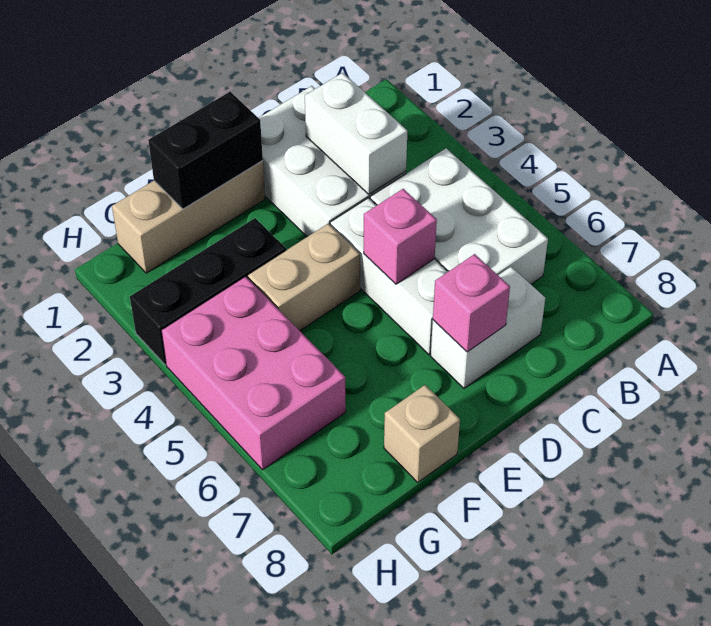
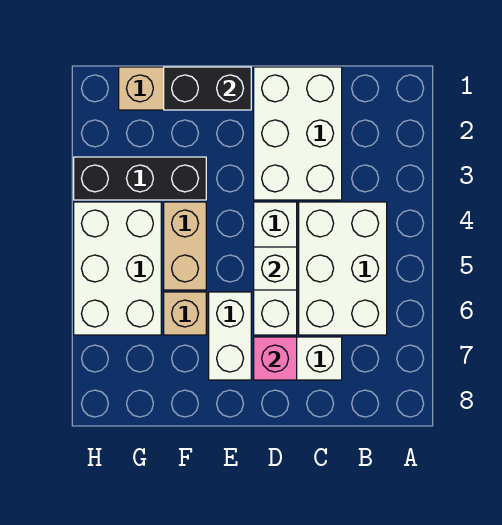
white 1x2 brick [305,73,407,194] -> white 1x2 brick moved to [209,292,251,380]
pink 1x1 brick [364,189,437,284] -> white 1x1 brick [254,247,297,290]
tan 1x2 brick [248,224,360,331] -> tan 1x2 brick turned to [164,202,206,290]
tan 1x1 brick [384,385,460,482] -> tan 1x1 brick moved to [164,292,206,335]
pink 2x3 brick [161,276,346,470] -> white 2x3 brick [74,202,161,335]

